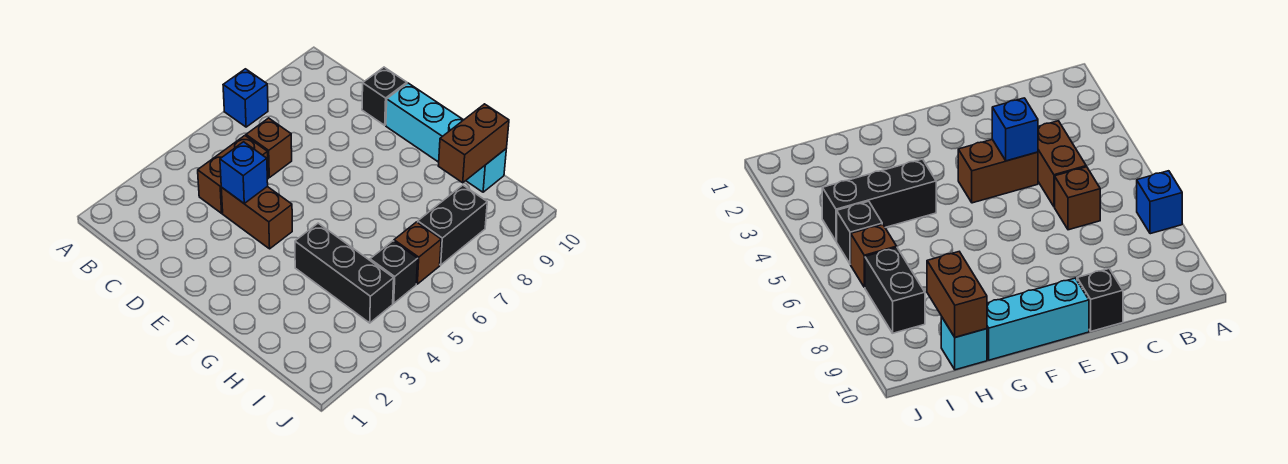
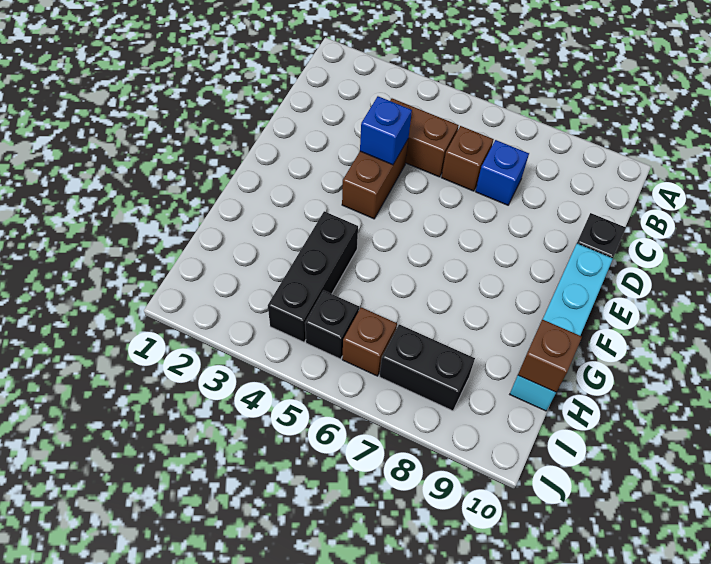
blue 1x1 brick [223,69,268,127] -> blue 1x1 brick moved to [476,140,529,205]
brown 1x2 brick [438,104,509,183] -> brown 1x1 brick [518,319,582,392]

